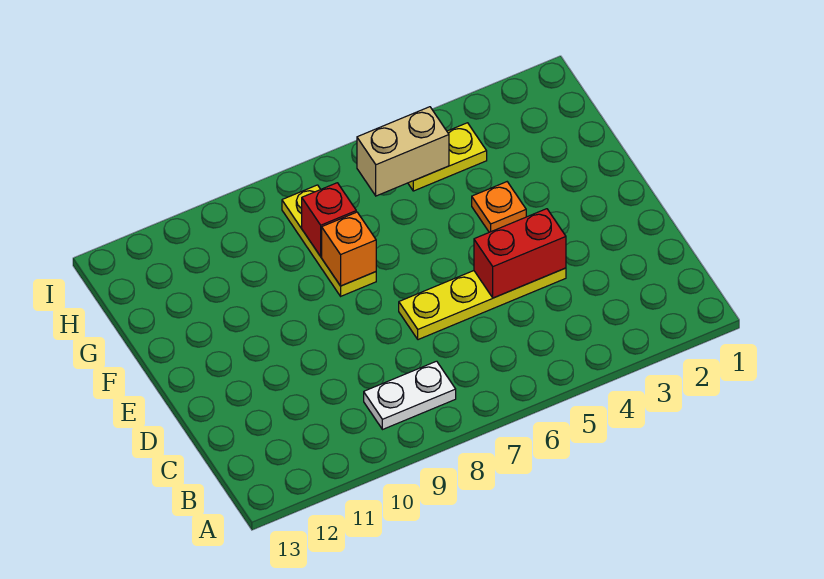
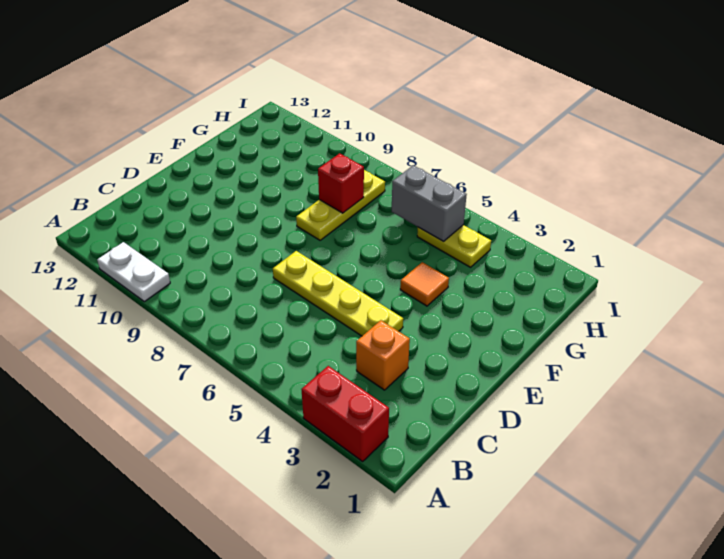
white 1x2 plate [364,361,456,430] -> white 1x2 plate moved to [97,242,170,302]
red 1x2 brick [474,209,566,298] -> red 1x2 brick moved to [301,366,389,461]
orange 1x1 plate [472,182,526,232] -> orange 1x1 tile [400,262,449,306]
orange 1x1 brick [322,212,376,286] -> orange 1x1 brick moved to [356,320,410,390]
tan 1x2 brick [357,107,449,196] -> grey 1x2 brick [392,165,467,242]

